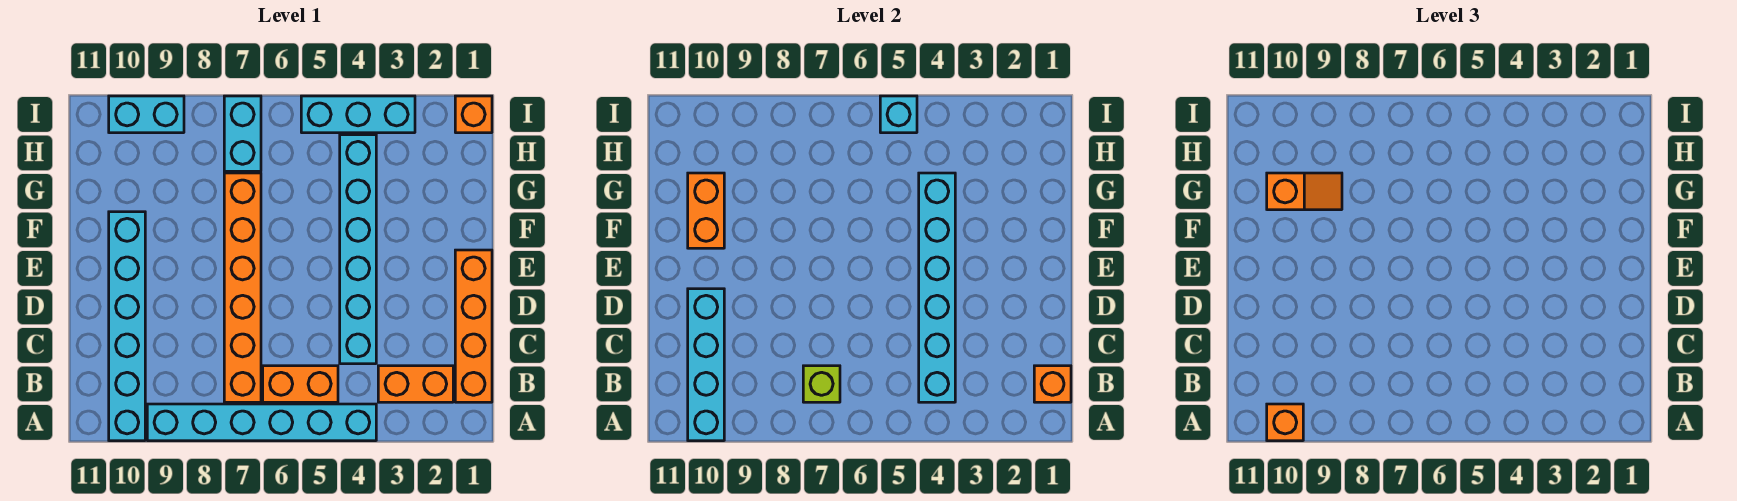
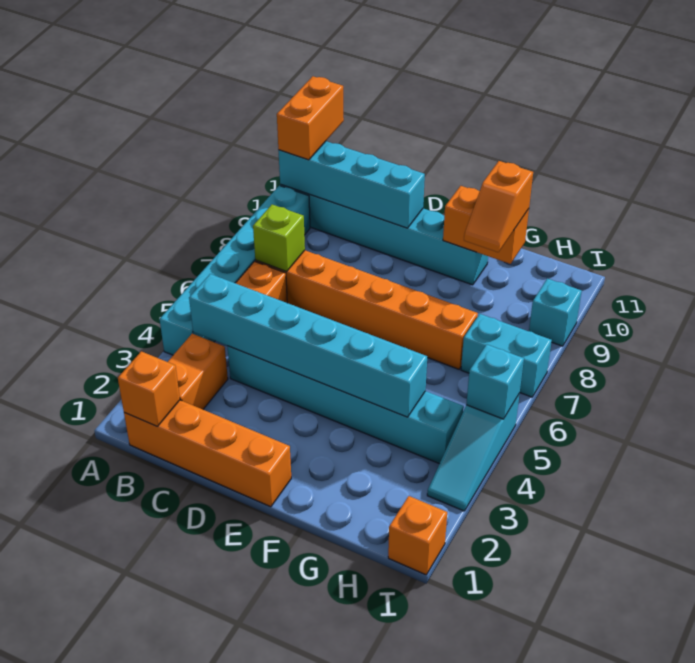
orange 1x1 brick [1267,404,1303,441] -> orange 1x2 brick [277,76,344,160]
cyan 1x3 brick [301,96,415,133] -> cyan 1x3 slope [427,393,520,511]
cyan 1x2 brick [109,96,184,133] -> cyan 1x1 brick [529,279,582,346]

